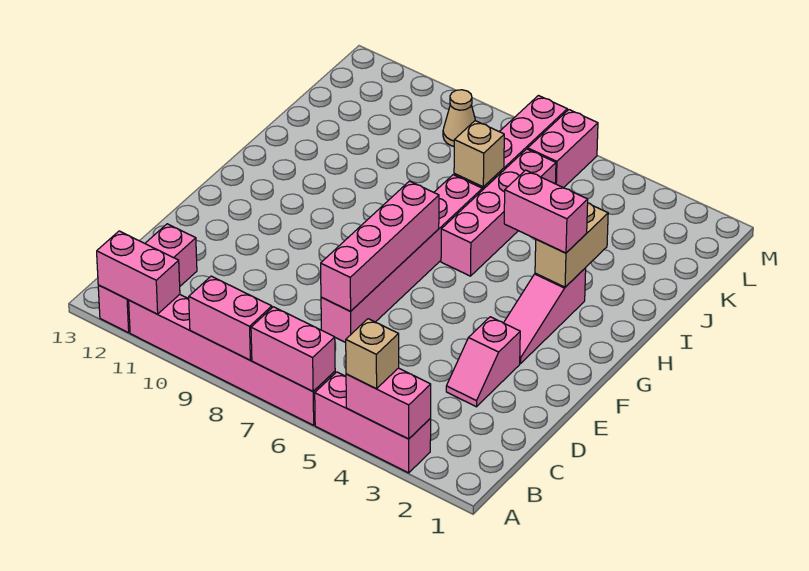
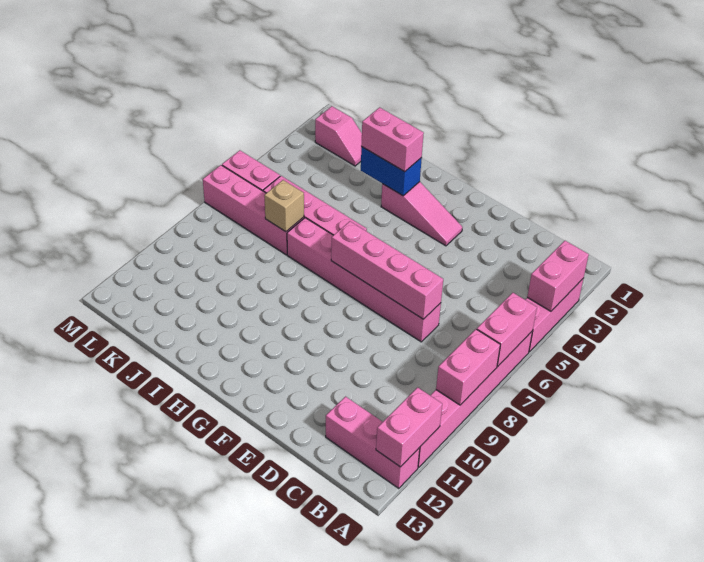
tan 1x1 brick [346,319,399,389] -> none
pink 1x2 slope [446,317,520,407] -> pink 1x2 slope moved to [315,106,362,166]
tan 1x2 brick [535,203,608,287] -> blue 1x2 brick [361,147,422,196]
pink 1x2 brick [504,170,588,253] -> pink 1x2 brick turned to [361,107,424,172]
tan 1x1 cone [443,90,475,146] -> none

